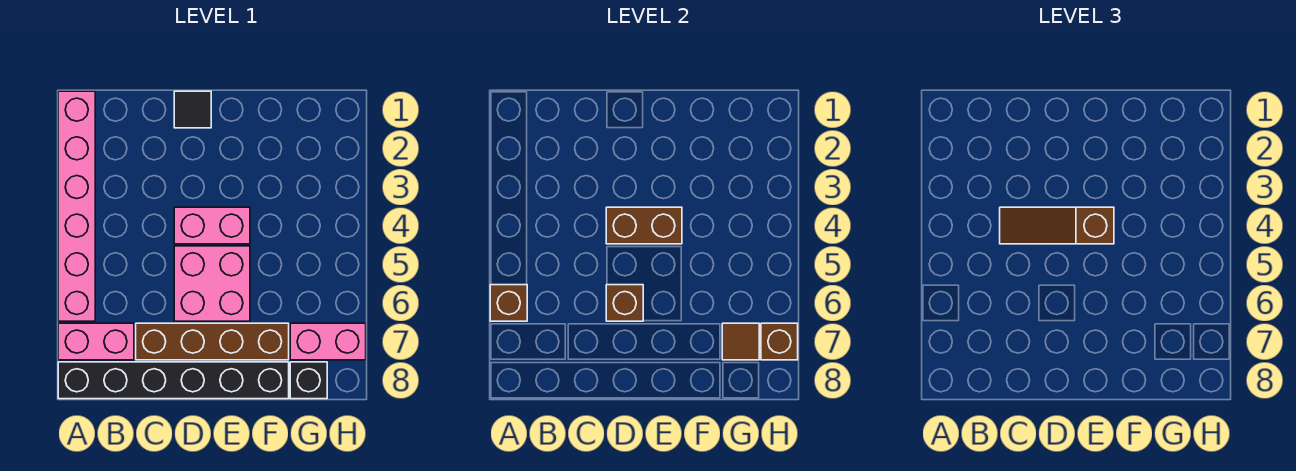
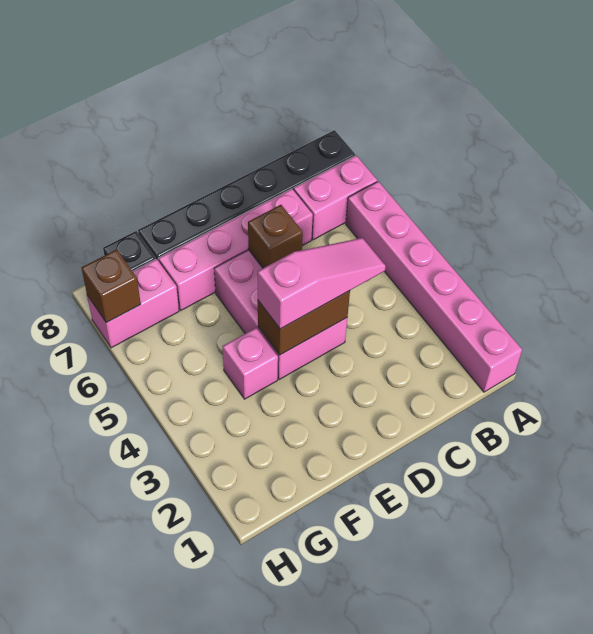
brown 1x1 brick [490,285,527,321] -> none
brown 1x3 slope [1000,207,1114,244] -> pink 1x3 slope [257,238,386,329]
brown 1x4 brick [136,323,289,360] -> pink 1x4 brick [158,189,313,310]
black 1x1 tile [174,91,211,128] -> none
none -> pink 1x1 brick [223,328,278,399]
brown 1x1 tile [722,323,759,360] -> none

